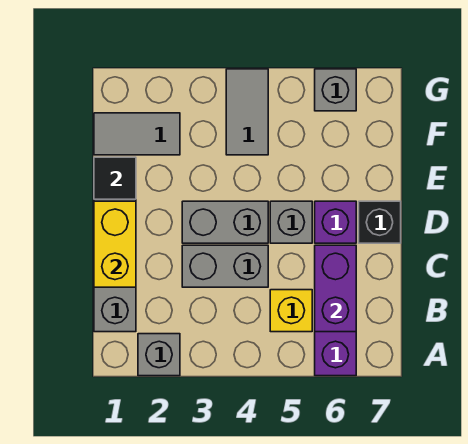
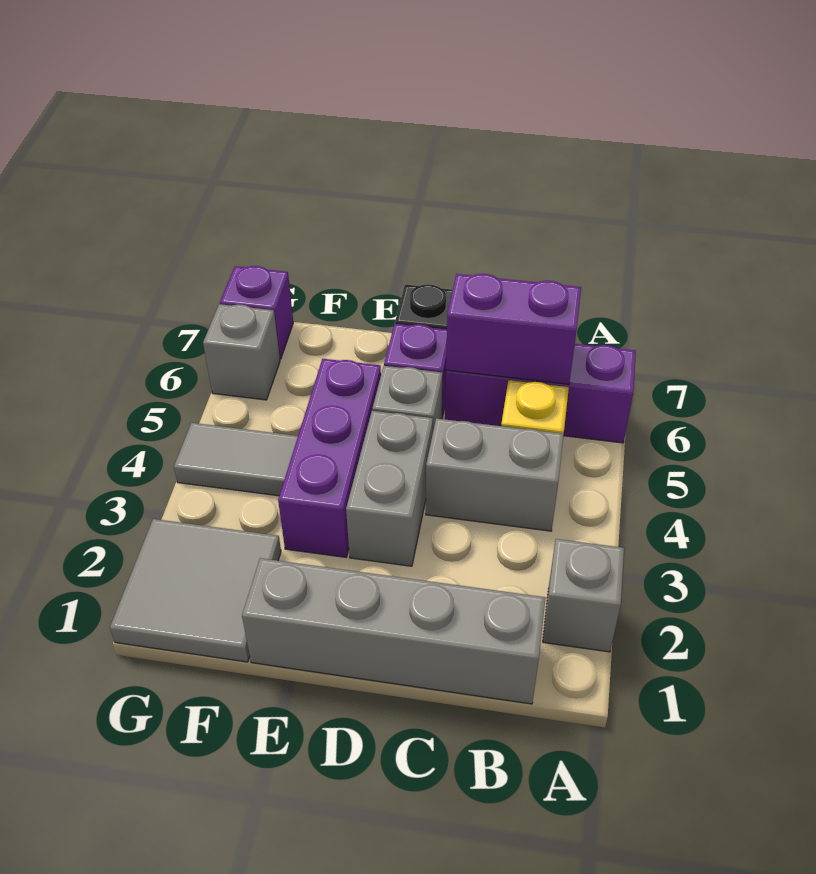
yellow 1x2 brick [94,201,136,287] -> none
grey 1x2 brick [182,245,268,287] -> grey 1x2 brick turned to [426,418,564,531]
black 1x1 tile [94,157,136,199] -> none
none -> purple 1x3 brick [278,359,381,557]
grey 1x2 tile [94,113,180,155] -> grey 2x2 tile [110,519,281,662]
none -> purple 1x1 brick [220,266,293,359]

